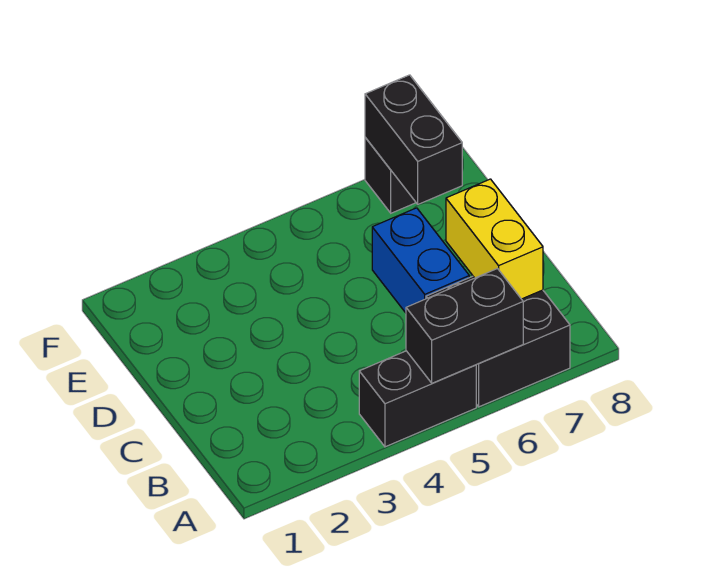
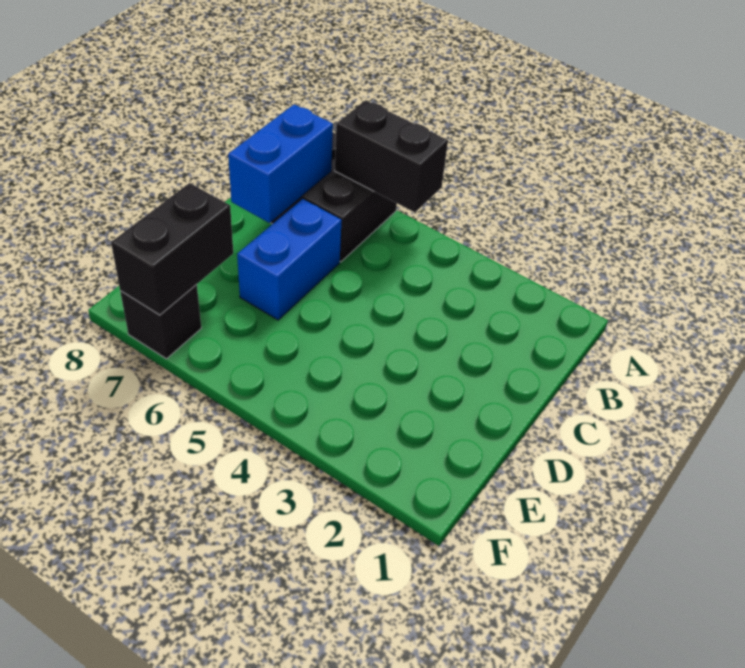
black 1x2 brick [359,351,476,447] -> none
yellow 1x2 brick [446,179,543,299] -> blue 1x2 brick [228,104,333,223]

